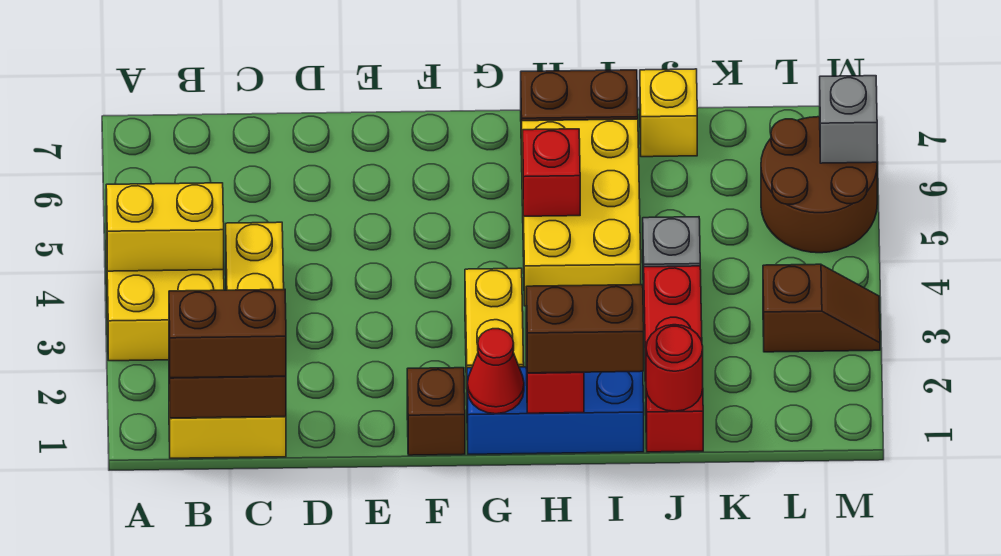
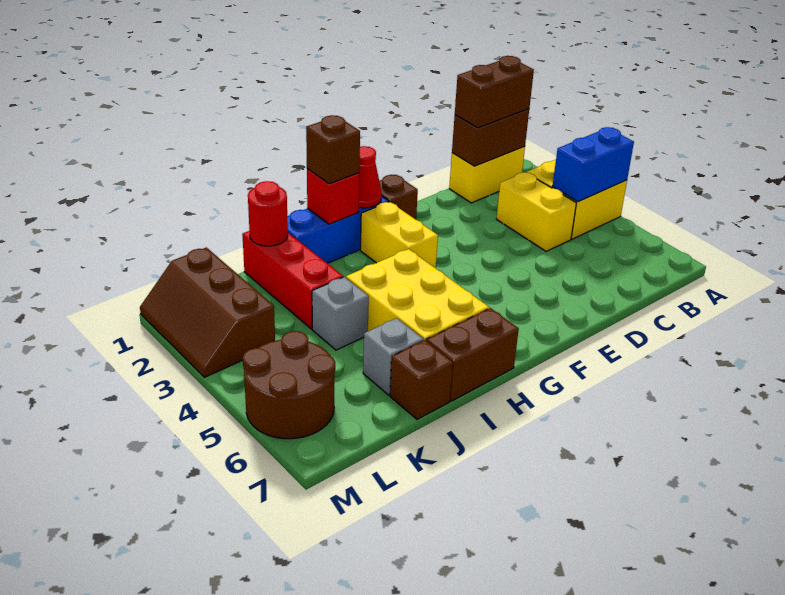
yellow 1x2 brick [106,183,224,271] -> blue 1x2 brick [552,127,634,202]
brown 1x2 brick [526,285,644,373] -> brown 1x1 brick [306,115,360,184]
red 1x1 brick [523,129,580,216] -> none
yellow 1x1 brick [640,69,697,157] -> brown 1x1 brick [390,340,453,419]
brown 1x2 slope [763,264,880,352] -> brown 2x3 slope [140,247,275,377]
grey 1x1 brick [820,76,877,163] -> grey 1x1 brick moved to [363,318,423,395]

